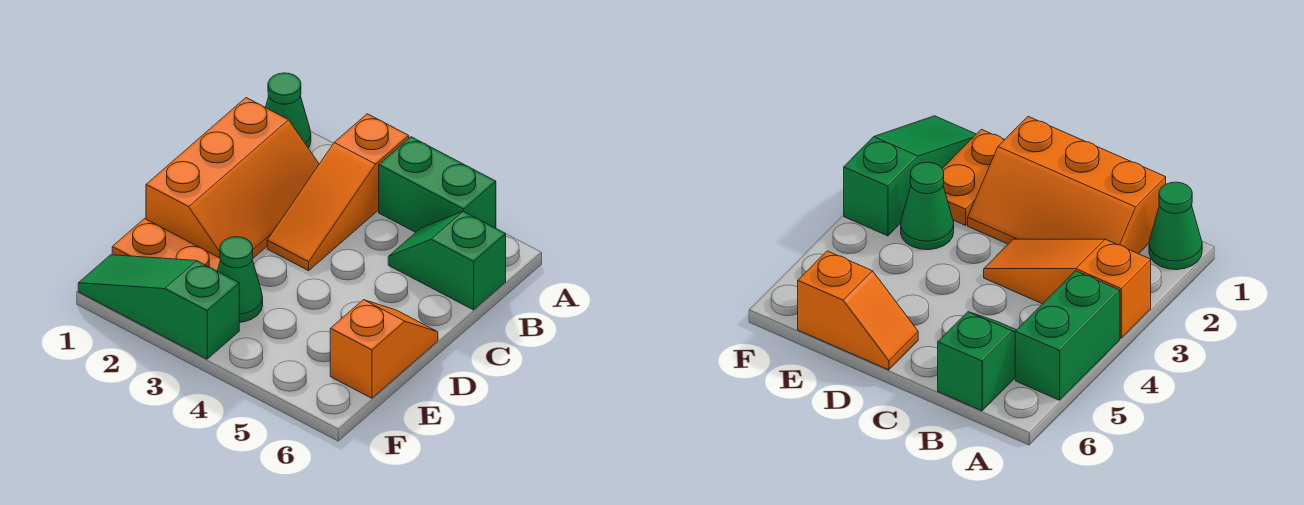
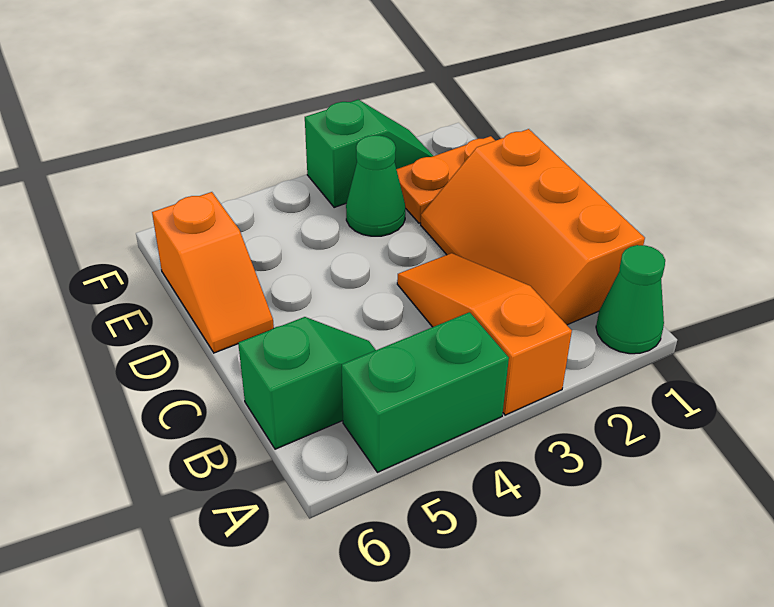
green 1x3 slope [78,255,239,359] -> green 1x2 slope [305,100,433,208]

